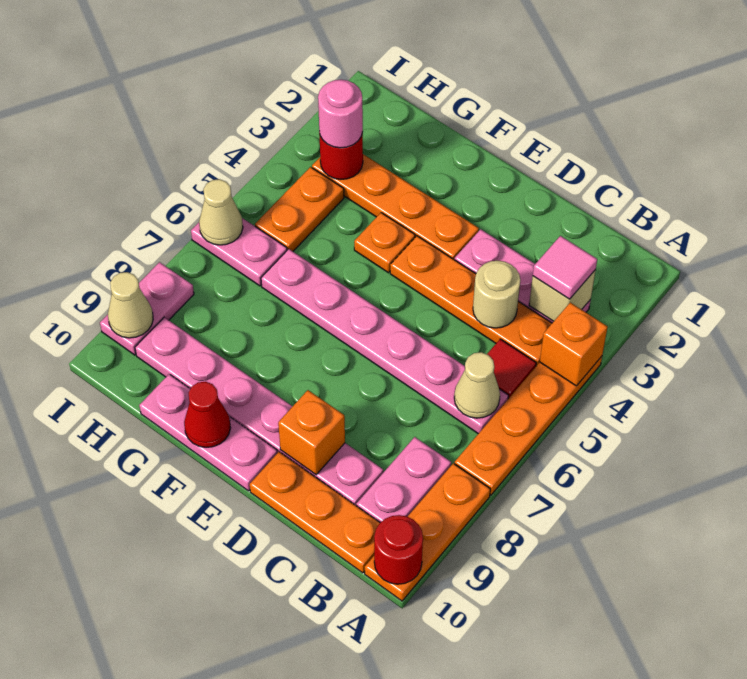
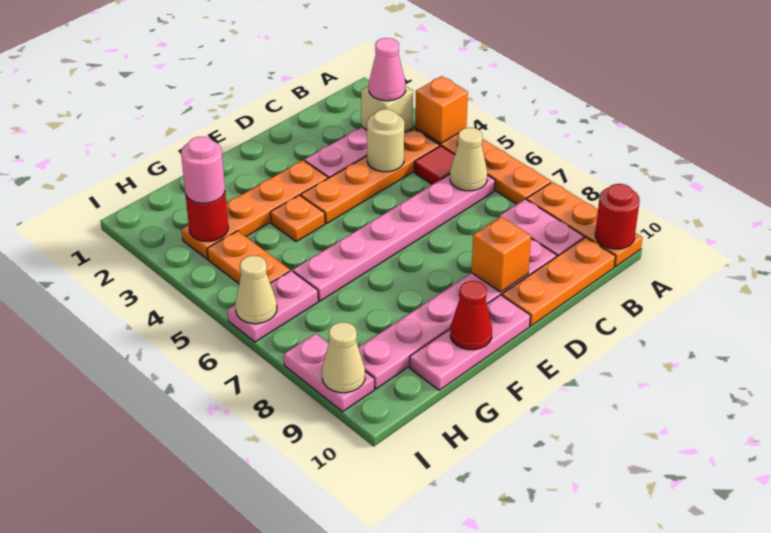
pink 1x1 tile [533,236,597,299] -> pink 1x1 cone [369,38,405,101]

